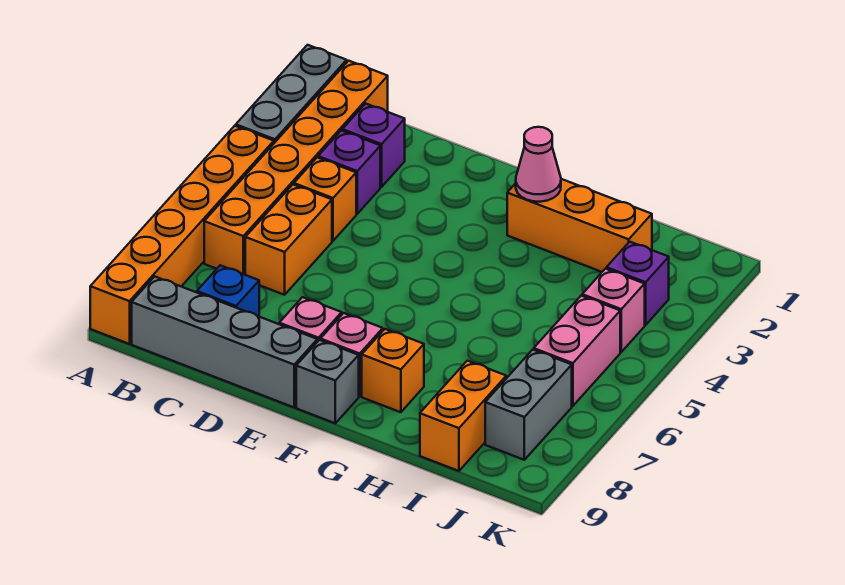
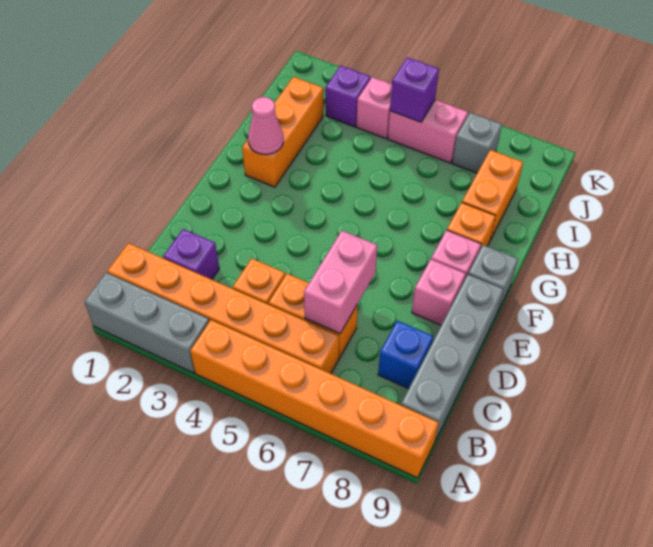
purple 1x1 brick [318,131,380,214] -> purple 1x1 brick moved to [390,58,439,122]
none -> pink 1x2 brick [304,231,377,334]
orange 1x2 brick [420,361,506,471] -> orange 1x2 brick turned to [462,150,523,240]
grey 1x2 brick [485,350,572,460] -> grey 1x1 brick [452,113,502,173]

